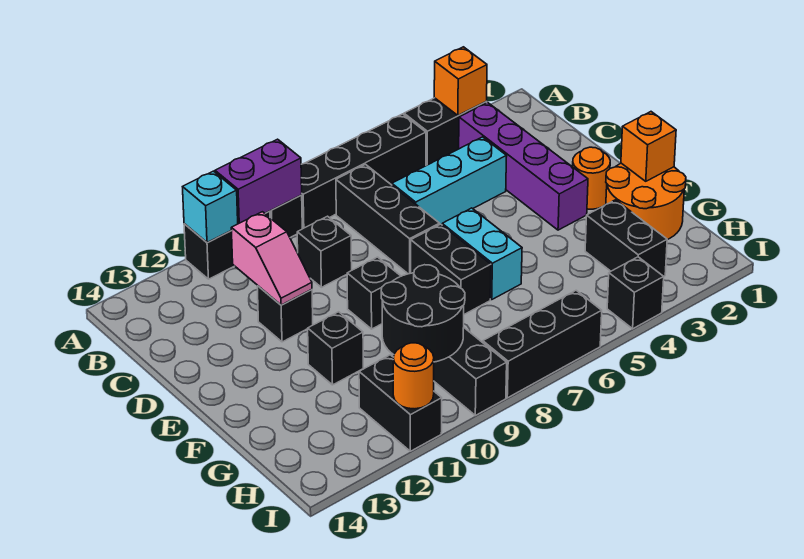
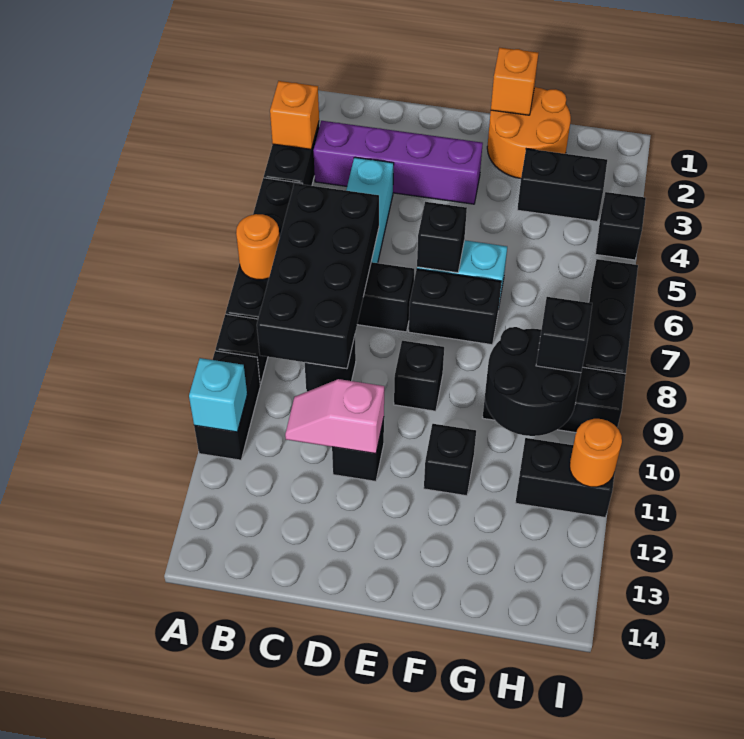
purple 1x2 brick [215,139,302,224] -> none
none -> black 2x4 brick [257,183,379,369]
pink 1x2 slope [231,212,312,305] -> pink 1x2 slope turned to [285,379,384,454]
orange 1x1 round brick [573,147,610,209] -> orange 1x1 round brick moved to [236,214,280,280]
none -> black 1x1 brick [417,202,467,273]
none -> black 1x1 brick [536,297,592,373]

